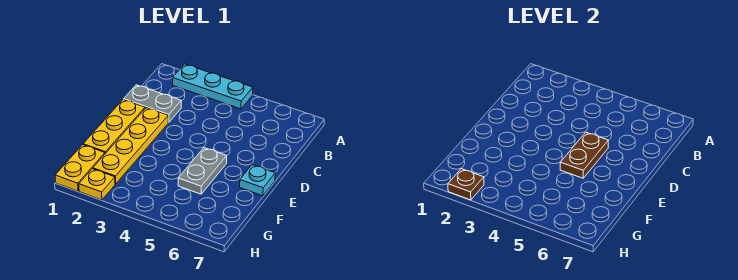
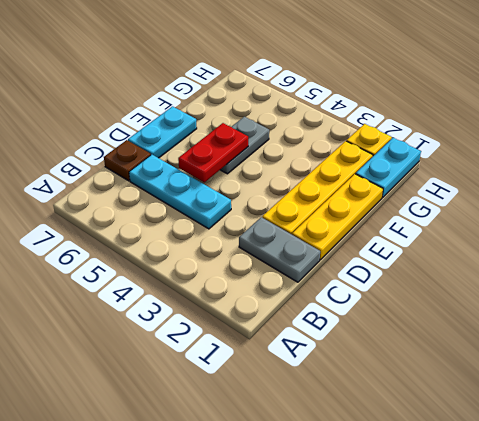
cyan 1x3 plate [173,64,253,109] -> cyan 1x3 plate moved to [129,155,231,229]
brown 1x2 plate [560,132,608,178] -> red 1x2 plate [178,123,248,182]
cyan 1x1 plate [240,165,275,196] -> cyan 1x2 plate [128,106,197,158]
yellow 1x2 plate [55,145,105,191] -> cyan 1x2 plate [356,138,421,197]
brown 1x1 plate [448,169,484,200] -> brown 1x1 plate moved to [104,140,151,181]

